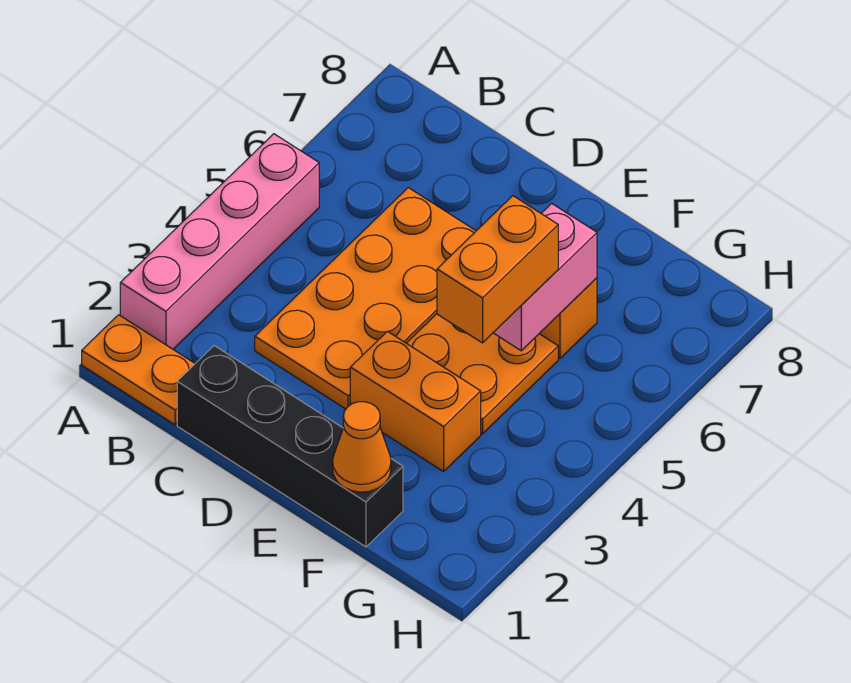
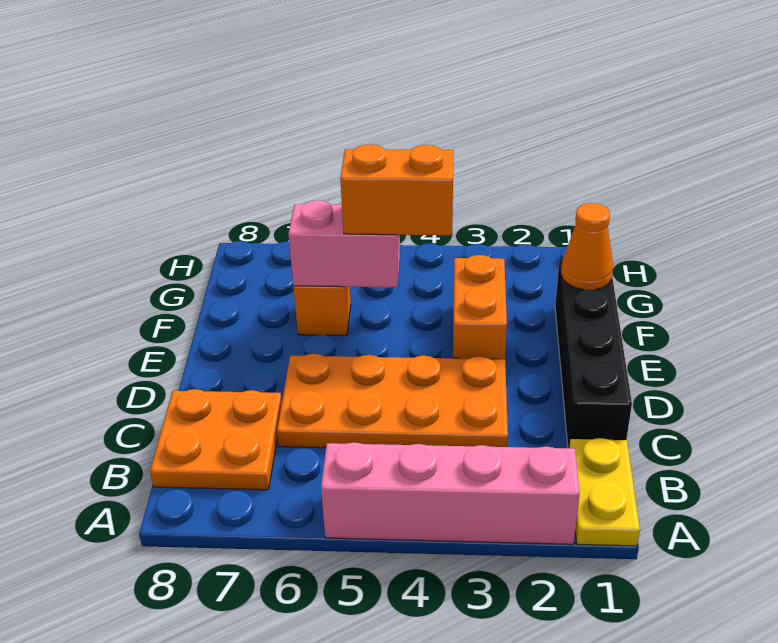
orange 1x2 plate [82,315,195,425] -> yellow 1x2 plate [569,438,640,546]
orange 2x2 plate [407,314,558,434] -> orange 2x2 plate moved to [150,389,282,490]

